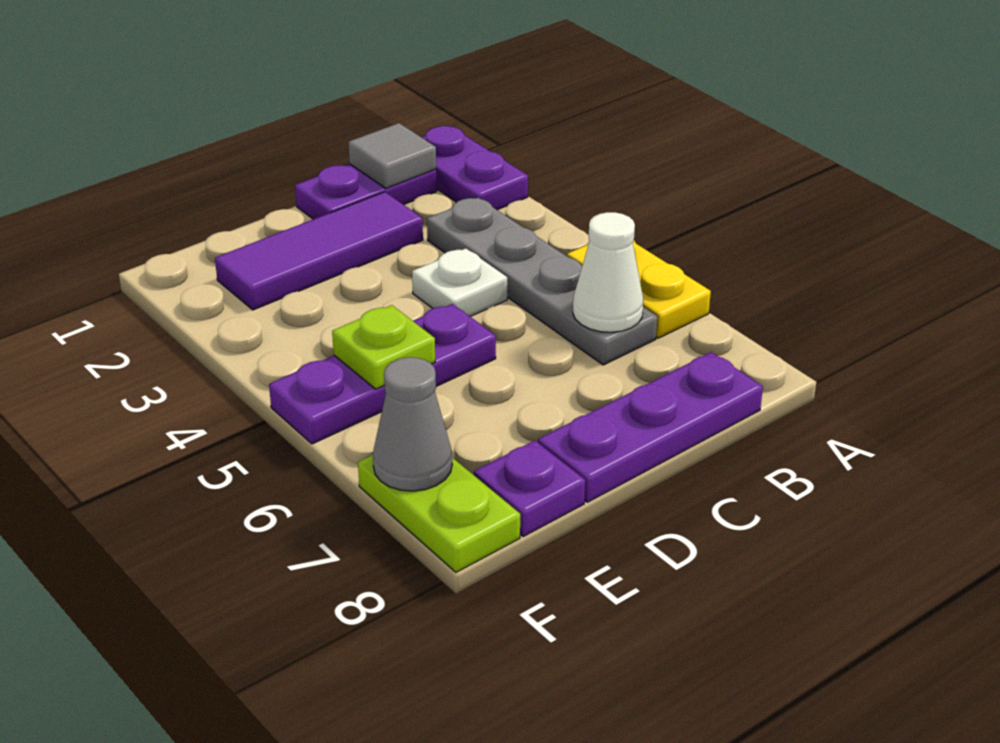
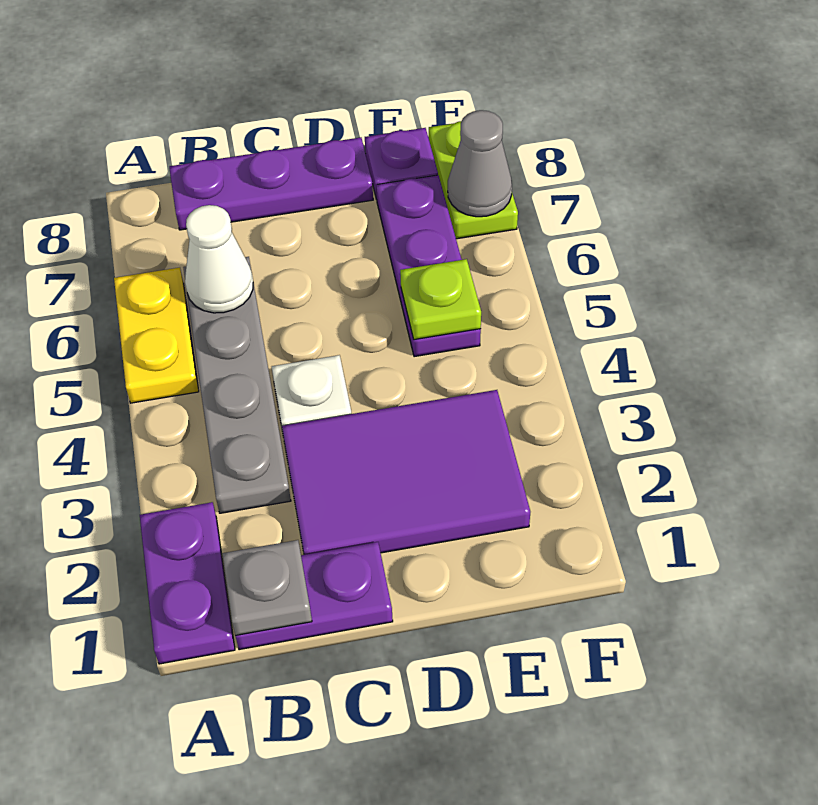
grey 1x1 tile [348,123,436,188] -> grey 1x1 plate [222,540,312,635]
purple 1x3 tile [215,192,423,310] -> purple 2x3 tile [282,390,530,555]
purple 1x3 plate [269,304,496,444] -> purple 1x3 plate turned to [376,175,481,357]

